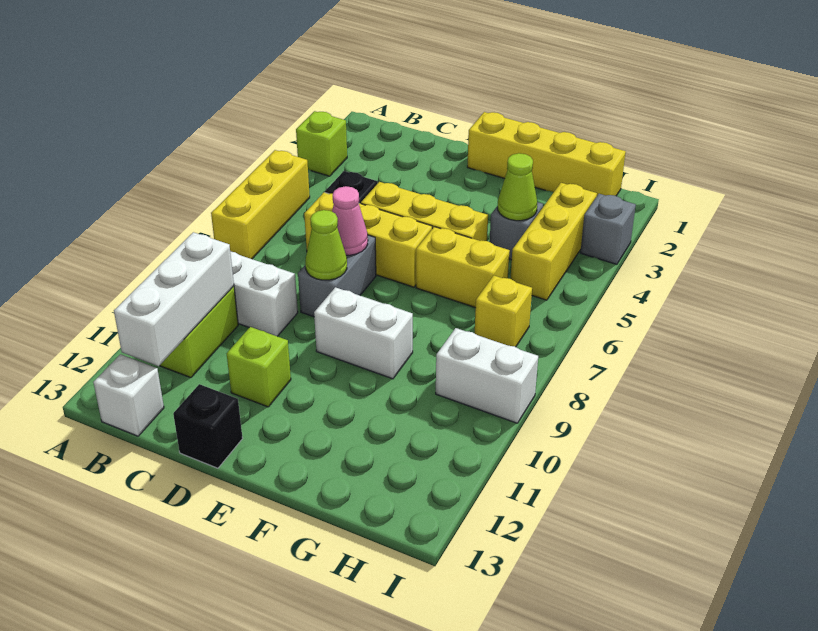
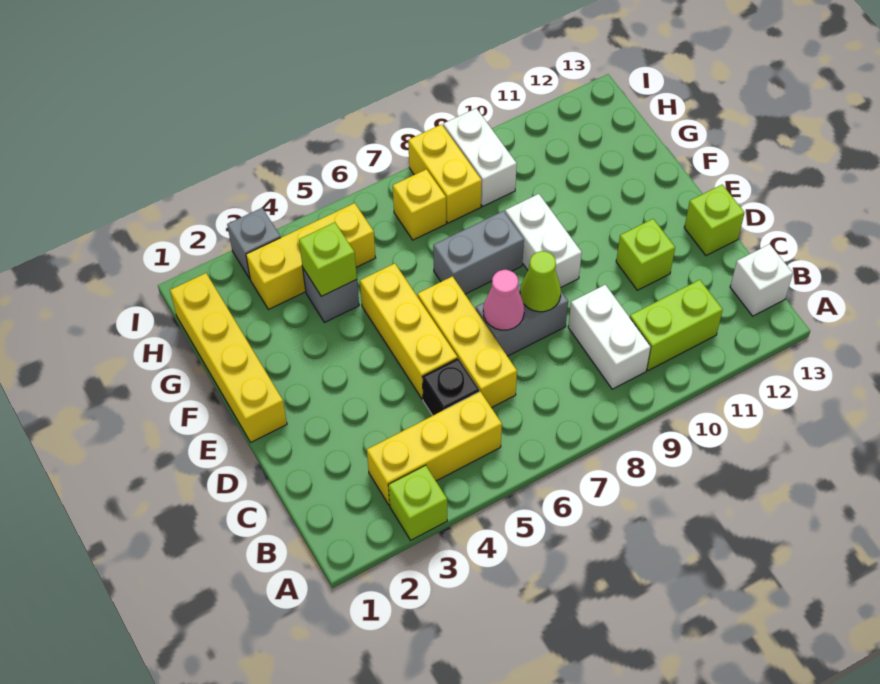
yellow 1x3 brick [211,150,310,259] -> yellow 1x3 brick moved to [367,392,502,505]
white 1x3 brick [114,232,234,366] -> none
black 1x1 brick [173,384,243,468] -> lime 1x1 brick [684,185,744,256]
yellow 1x2 brick [416,227,510,308] -> yellow 1x2 brick moved to [408,124,482,223]
none -> grey 1x2 brick [433,211,524,294]
lime 1x1 cone [498,153,537,221] -> lime 1x1 brick [299,222,357,296]

